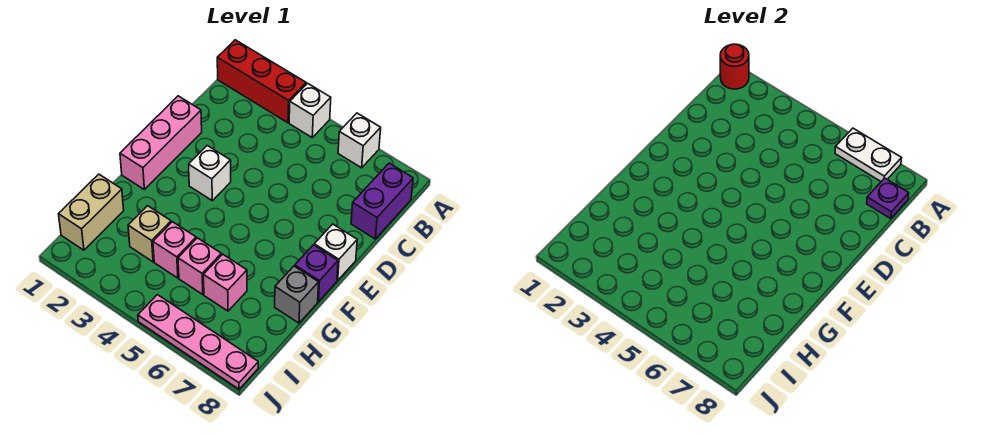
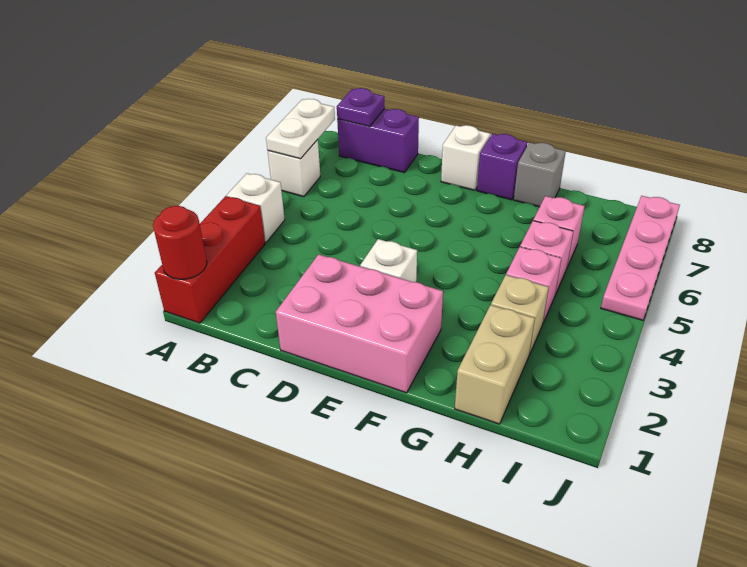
pink 1x3 brick [120,96,202,189] -> pink 2x3 brick [276,254,443,393]
tan 1x2 brick [59,174,124,250] -> tan 1x2 brick turned to [455,305,535,424]

